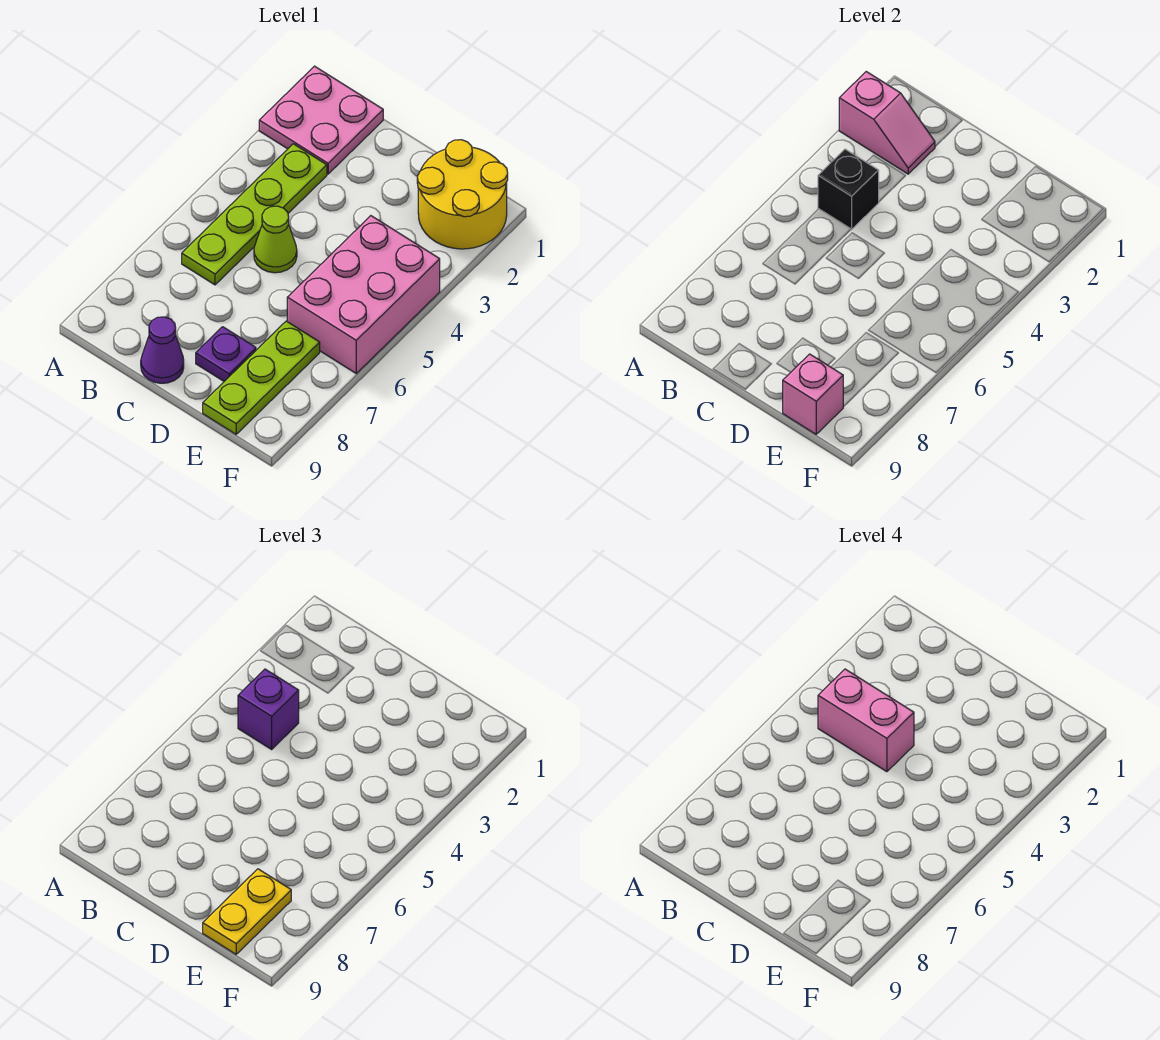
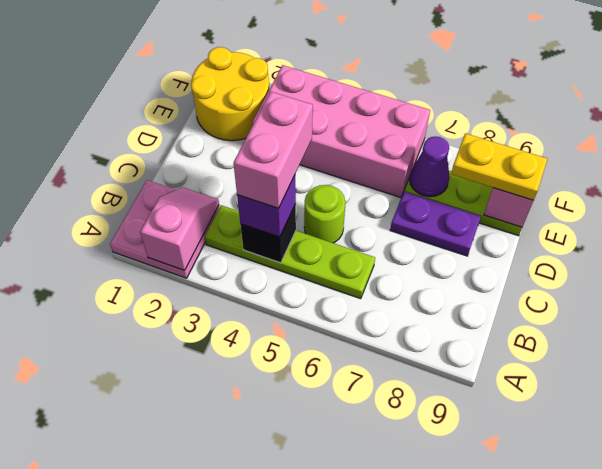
lime 1x1 cone [254,206,297,273] -> lime 1x1 round brick [304,185,345,243]
purple 1x1 cone [141,317,184,383] -> purple 1x1 cone moved to [410,136,450,197]
purple 1x1 plate [196,327,256,381] -> purple 1x2 plate [390,191,481,256]
pink 2x3 brick [287,216,440,373] -> pink 2x4 brick [253,65,430,198]

